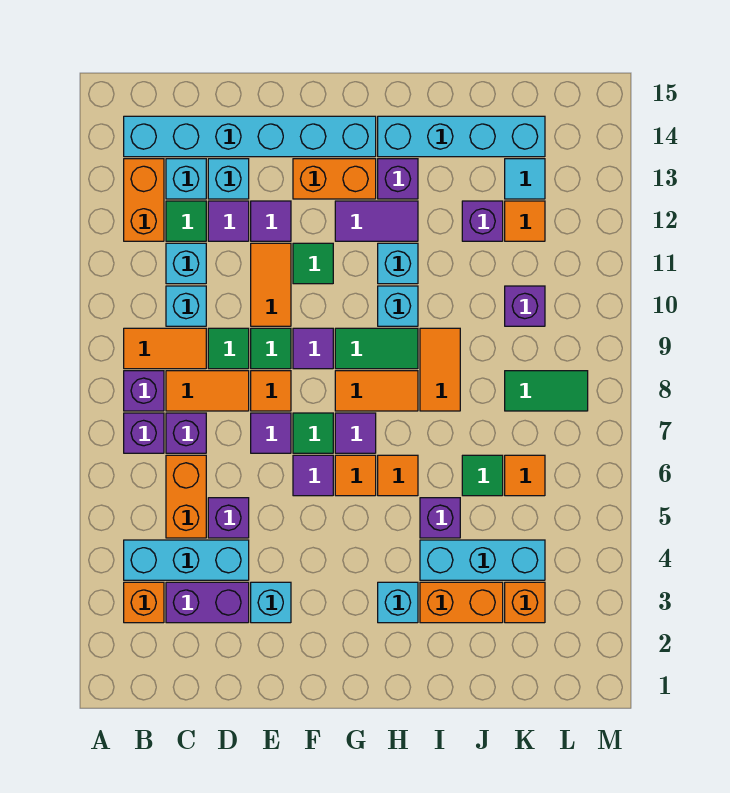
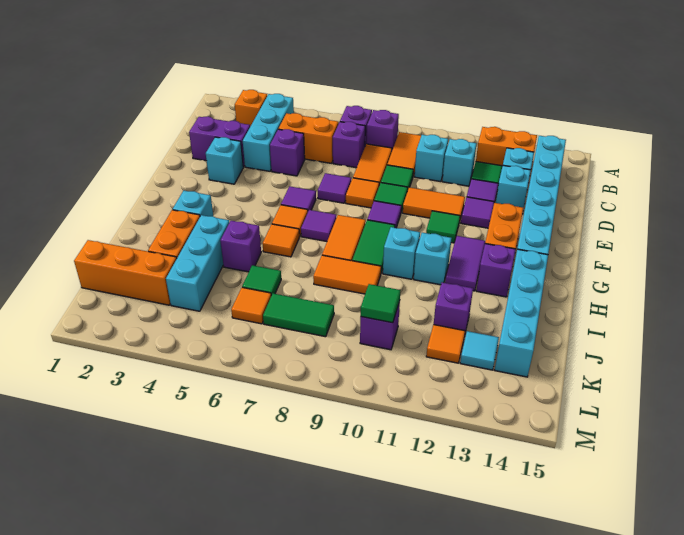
purple 1x2 brick [166,582,249,623] -> purple 1x2 brick turned to [189,116,250,167]
green 1x1 tile [293,413,333,453] -> green 1x1 tile moved to [361,284,401,323]
orange 1x1 brick [505,582,545,623] -> orange 1x3 brick [74,240,177,305]
green 1x2 tile [505,371,588,411] -> green 1x2 tile turned to [263,293,334,337]

